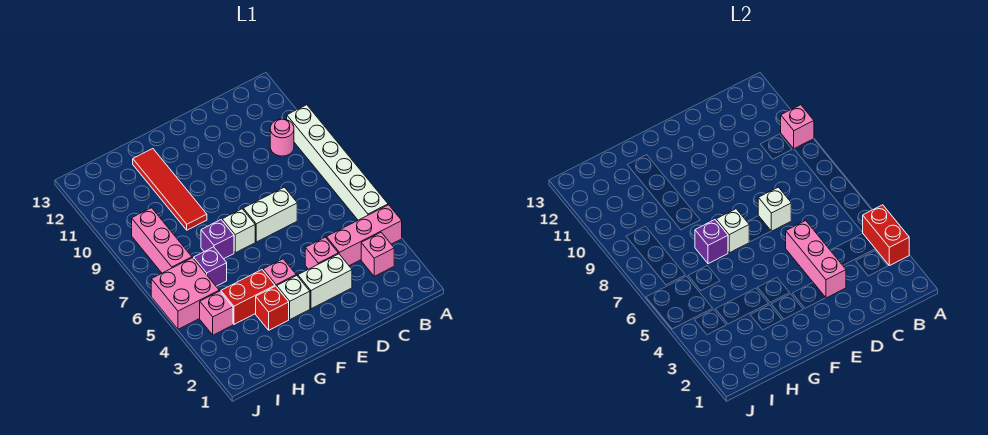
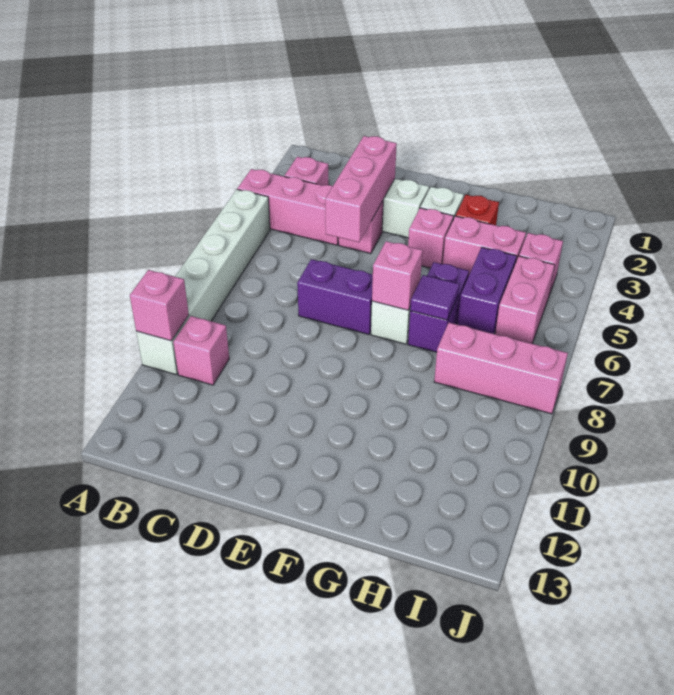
red 1x2 brick [863,205,909,266] -> none
pink 1x1 round brick [270,119,294,156] -> pink 1x1 brick [173,316,229,385]
white 1x2 brick [243,187,297,242] -> purple 1x2 brick [297,259,373,334]
white 1x1 brick [758,187,791,231] -> none
white 1x1 brick [716,209,749,253] -> pink 1x1 brick [372,241,423,310]
red 1x2 brick [221,270,275,324] -> pink 1x2 brick [443,216,526,274]
purple 1x1 brick [201,220,234,259] -> purple 1x2 brick [408,262,469,352]
purple 1x1 brick [695,220,728,264] -> purple 1x1 tile [410,275,459,320]
red 1x4 tile [133,149,207,230] -> none
purple 1x1 brick [194,247,227,286] -> purple 1x2 brick [457,247,517,334]
pink 2x2 brick [151,258,219,329] -> pink 1x2 brick [495,256,555,344]
pink 1x3 brick [132,208,192,273] -> pink 1x3 brick turned to [434,323,568,414]

